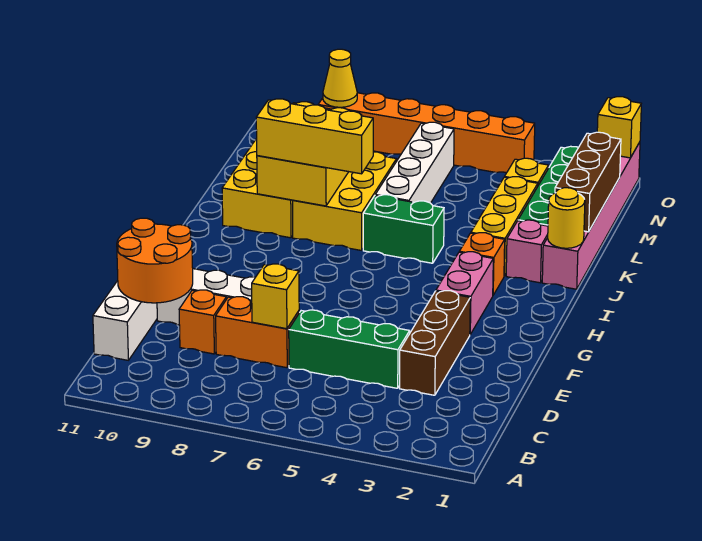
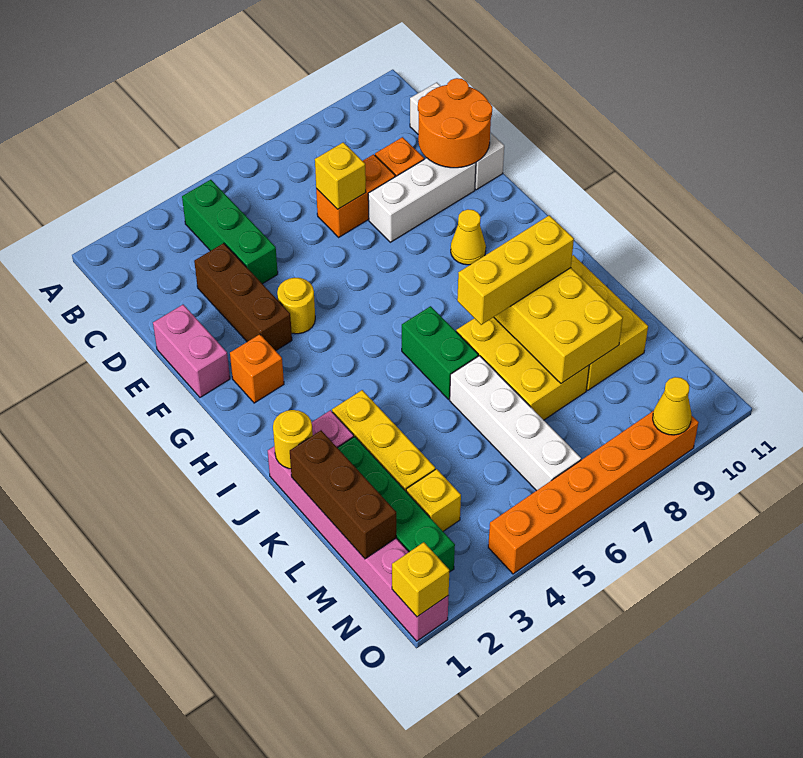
green 1x3 brick [289,310,410,388] -> green 1x3 brick turned to [182,180,278,284]
none -> yellow 1x1 round brick [277,277,315,334]
pink 1x2 brick [436,252,493,334] -> pink 1x2 brick moved to [153,305,230,397]
none -> yellow 1x1 cone [451,209,486,265]
orange 1x1 brick [459,233,505,295] -> orange 1x1 brick moved to [230,334,284,403]
green 1x2 brick [363,195,444,263] -> green 1x2 brick turned to [402,306,478,399]

